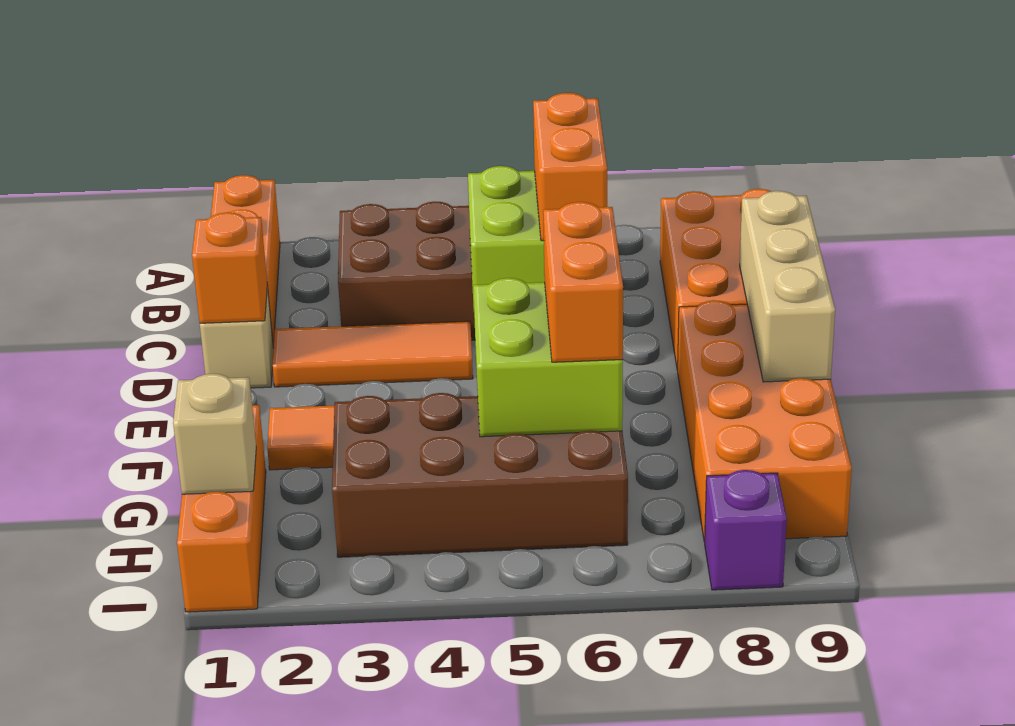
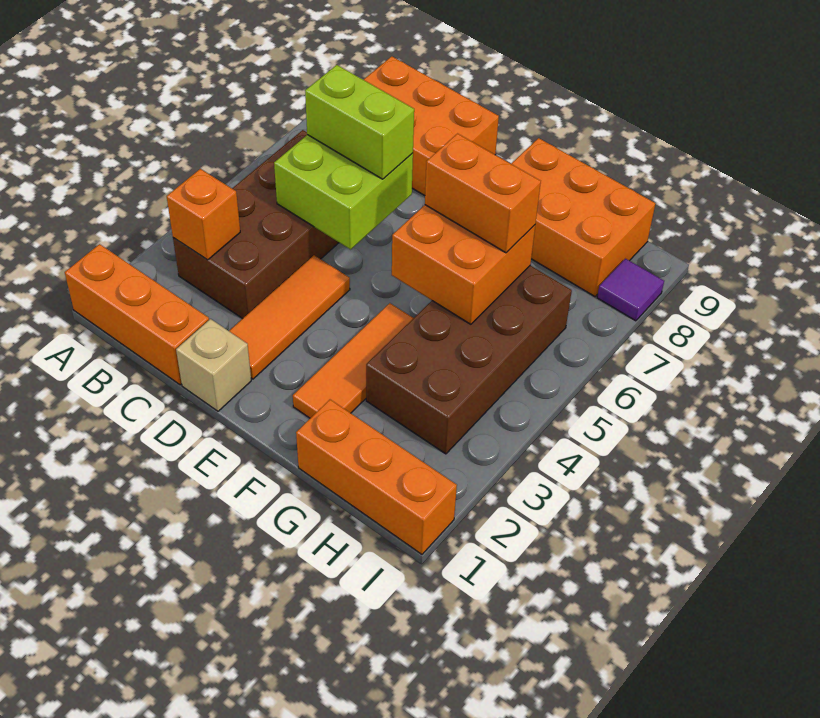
orange 1x2 brick [533,93,607,241] -> lime 1x2 brick [305,65,414,179]
orange 1x1 brick [192,212,267,323] -> orange 1x1 brick moved to [167,169,240,260]
tan 1x3 brick [740,191,835,382] -> none
orange 2x4 brick [678,300,852,542] -> orange 2x3 brick [511,138,655,297]
lime 2x2 brick [473,278,623,437] -> orange 2x2 brick [392,205,535,324]
tan 1x1 brick [173,374,256,494] -> none
purple 1x1 brick [705,470,787,590] -> purple 1x1 tile [597,259,664,321]

